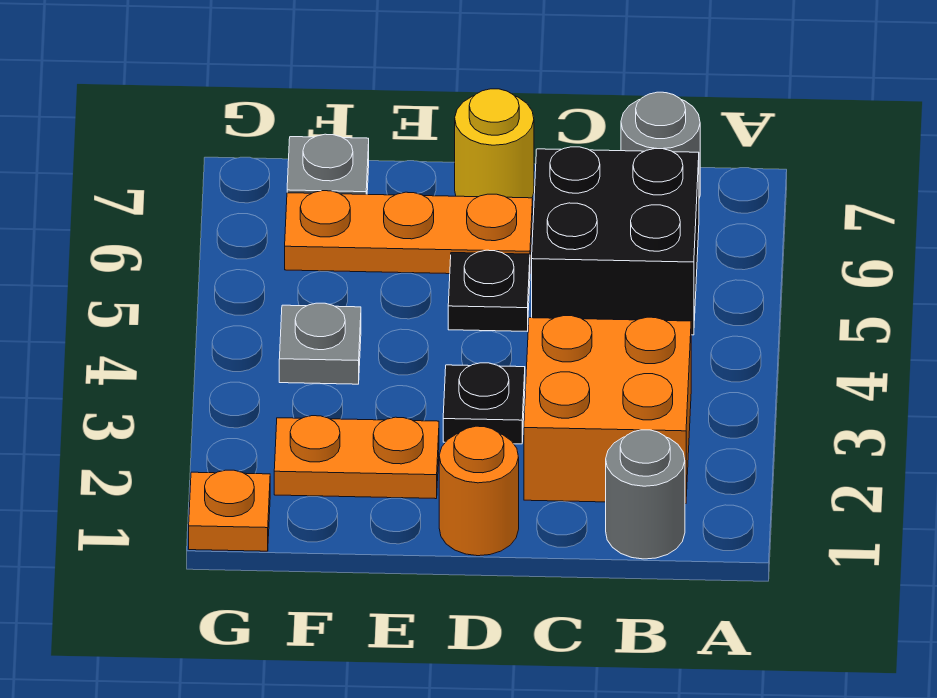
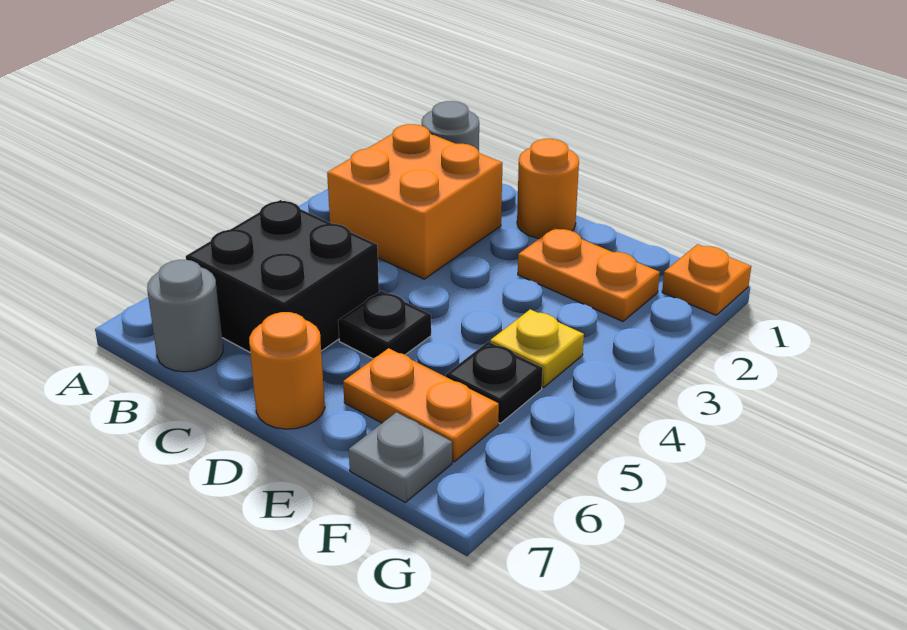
black 1x1 plate [443,363,525,444] -> black 1x1 plate moved to [446,342,543,423]
orange 1x3 plate [285,191,533,274] -> orange 1x2 plate [343,348,499,462]
yellow 1x1 round brick [455,89,534,198] -> orange 1x1 round brick [249,312,325,429]
grey 1x1 plate [279,303,361,384] -> yellow 1x1 plate [490,309,584,387]

